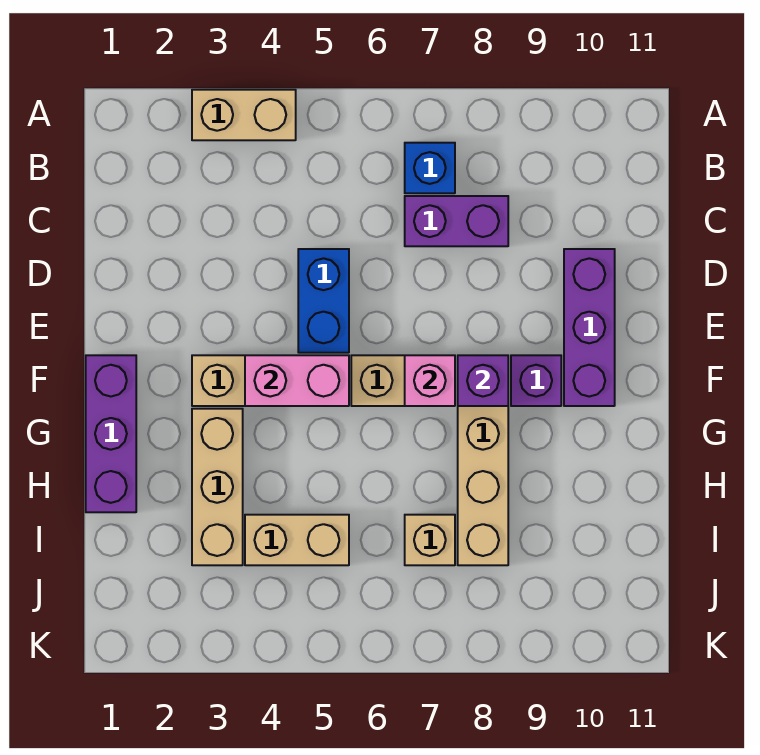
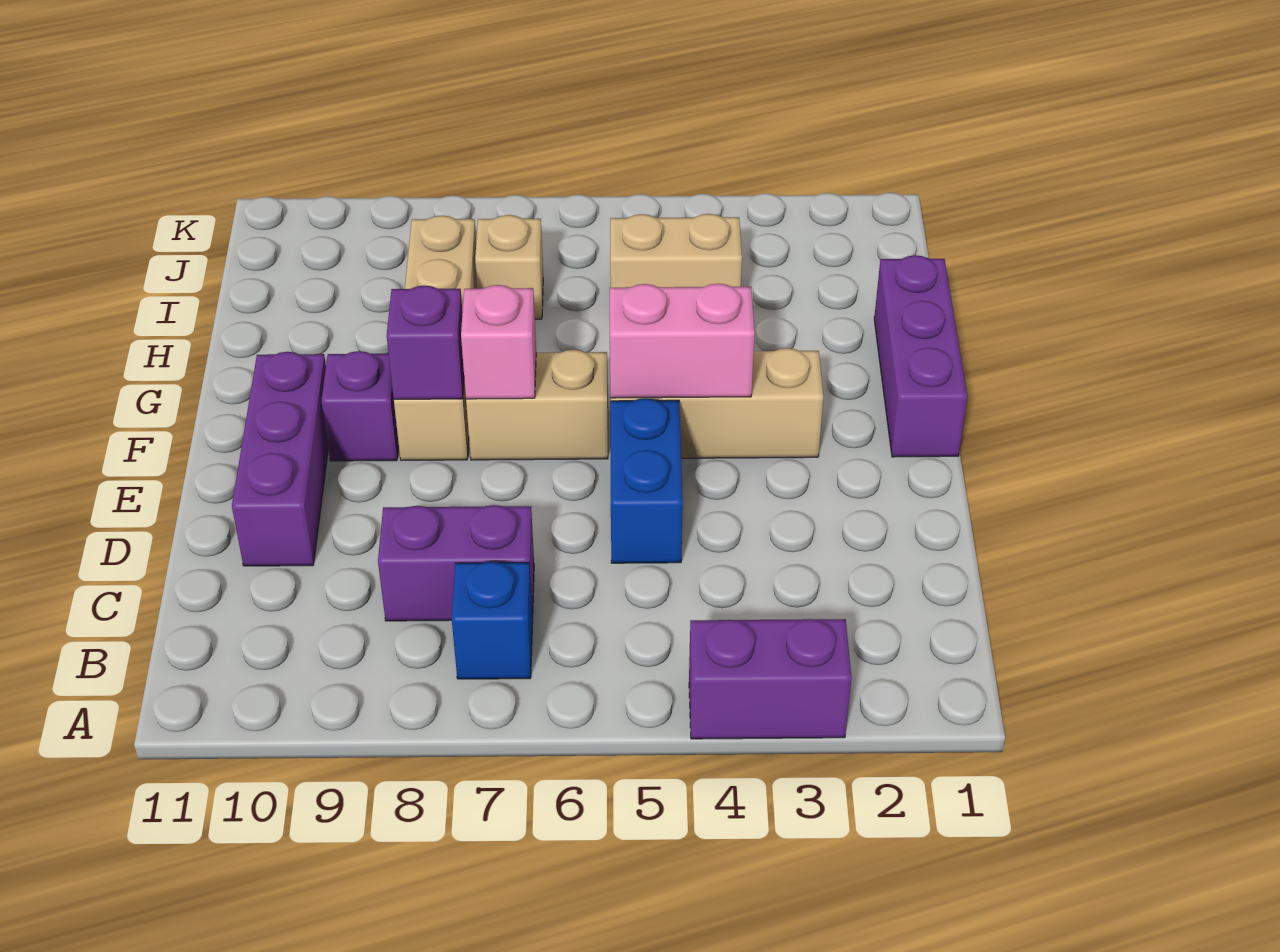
tan 1x2 brick [192,90,296,140] -> purple 1x2 brick [689,619,852,739]
tan 1x3 brick [192,409,243,565] -> none

